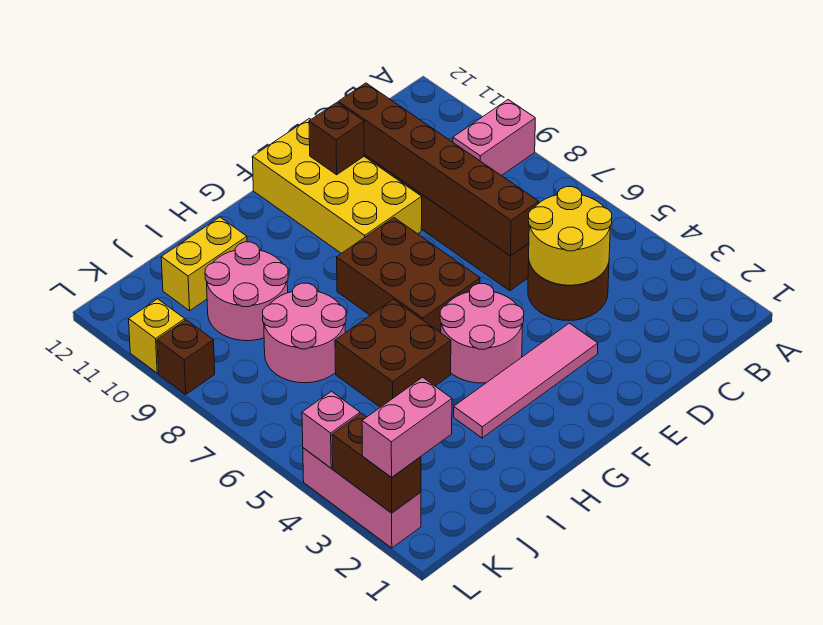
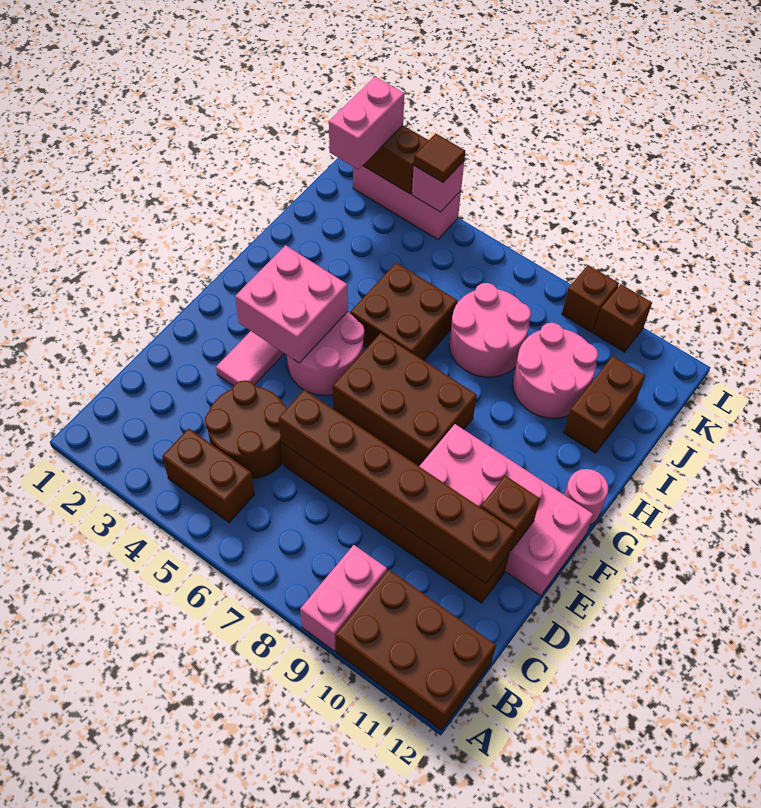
none -> brown 2x3 brick [336,570,496,730]
none -> brown 1x2 brick [162,428,255,523]
yellow 2x2 round brick [528,187,612,285] -> none
yellow 2x4 brick [252,118,422,253] -> pink 2x4 brick [419,424,593,596]
none -> pink 2x2 brick [235,245,348,363]
none -> pink 1x1 round brick [564,469,608,525]
yellow 1x2 brick [161,217,247,311] -> brown 1x2 brick [564,356,645,453]
none -> brown 1x1 tile [414,134,465,183]
yellow 1x1 brick [129,299,185,373] -> brown 1x1 brick [594,284,652,352]

